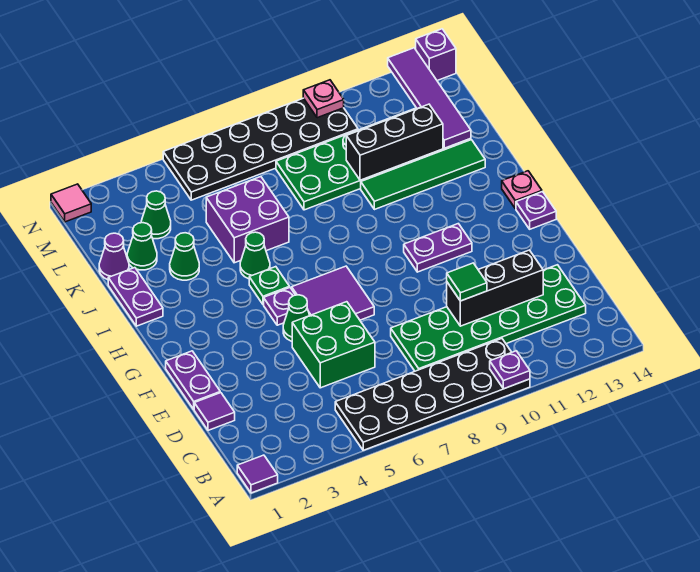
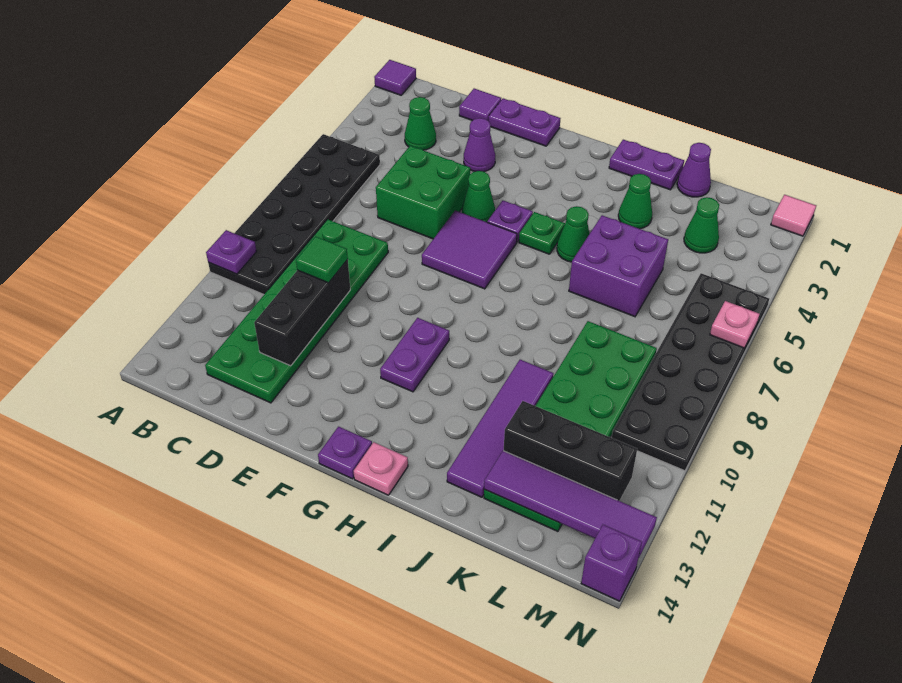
none -> purple 1x1 cone [464,118,495,172]
green 1x4 tile [361,140,485,210] -> purple 1x4 tile [447,360,553,497]
green 1x1 cone [127,223,157,270] -> green 1x1 cone moved to [405,97,436,150]
black 1x3 brick [346,104,443,180] -> black 1x3 brick turned to [504,401,637,501]
pink 1x1 plate [303,80,344,118] -> pink 1x1 plate moved to [710,301,759,348]

